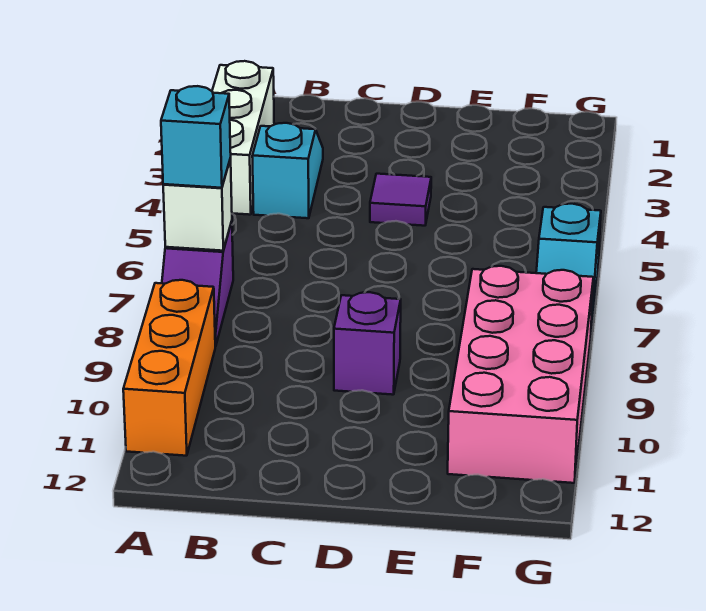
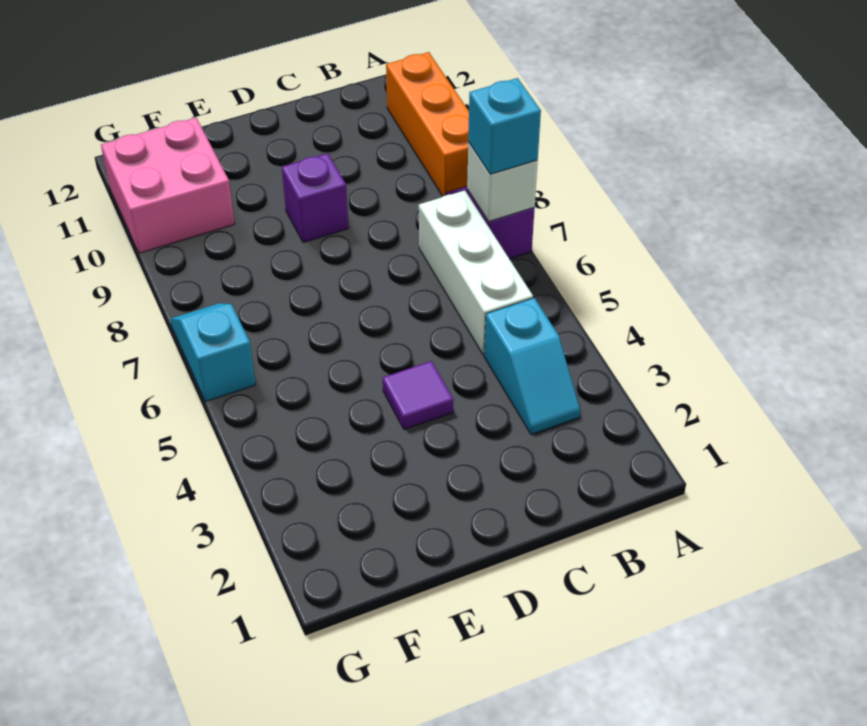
white 1x3 brick [212,61,274,215] -> white 1x3 brick moved to [419,190,533,355]
pink 2x4 brick [448,266,593,483] -> pink 2x2 brick [101,118,235,253]

